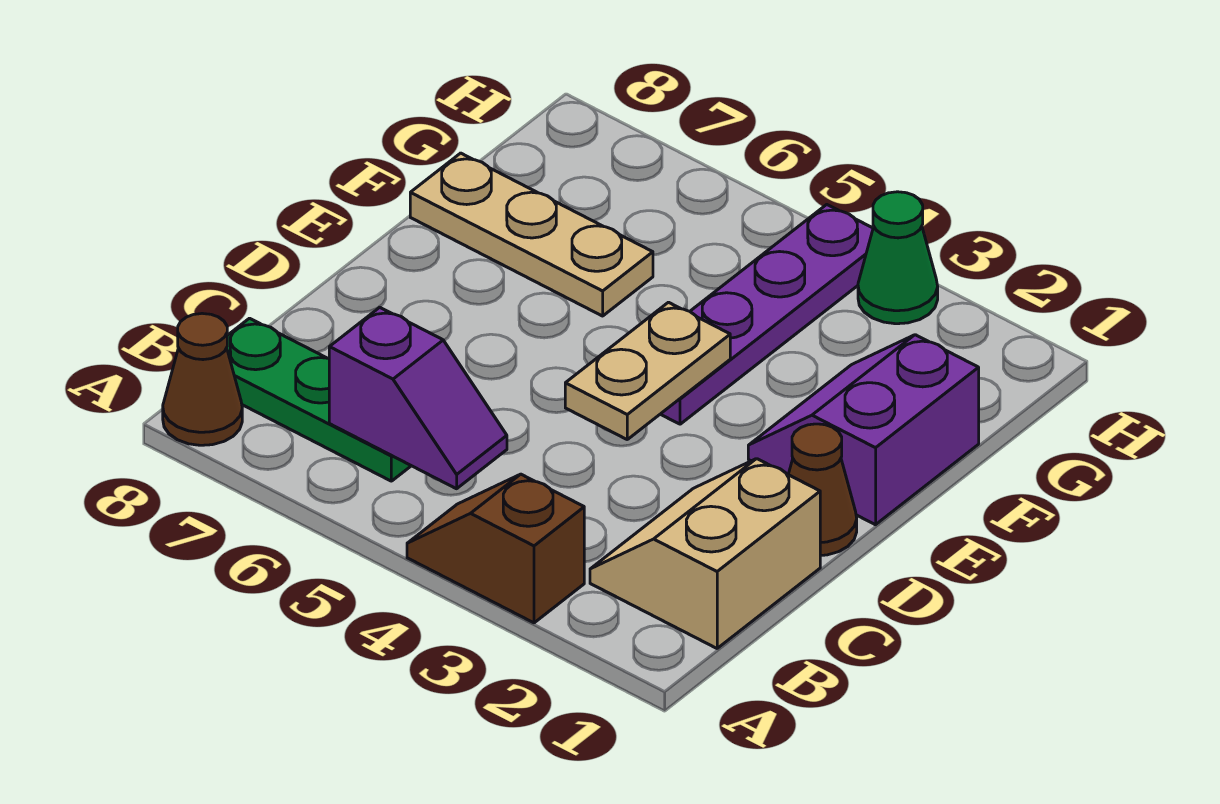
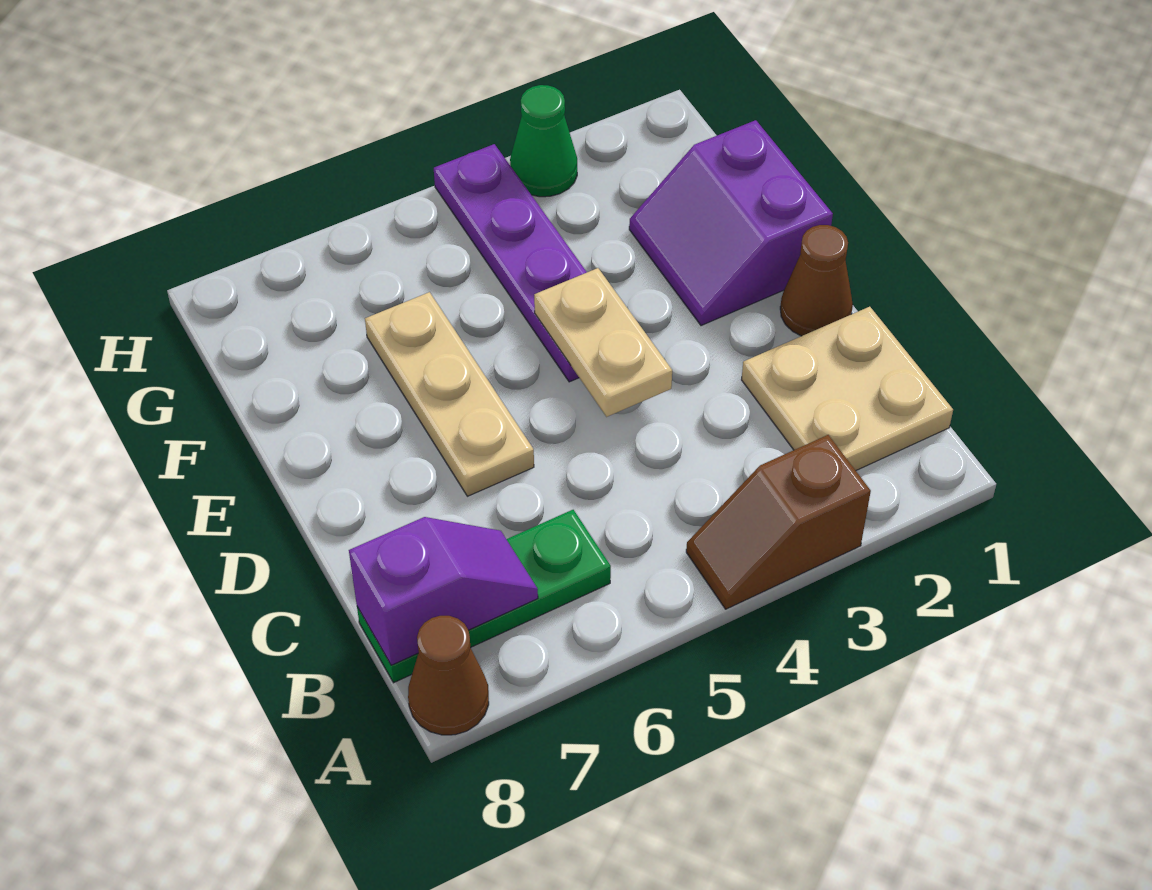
tan 2x2 slope [590,459,820,648] -> tan 2x2 plate [742,307,953,470]
purple 1x2 slope [329,307,507,489] -> purple 1x2 slope moved to [349,517,538,665]
tan 1x3 plate [410,153,653,316] -> tan 1x3 plate turned to [365,292,534,496]

